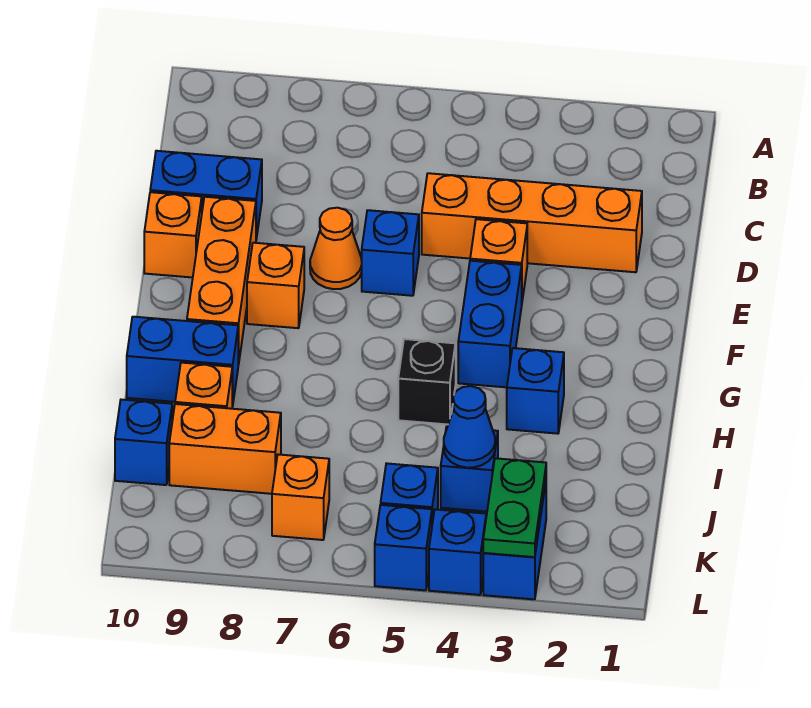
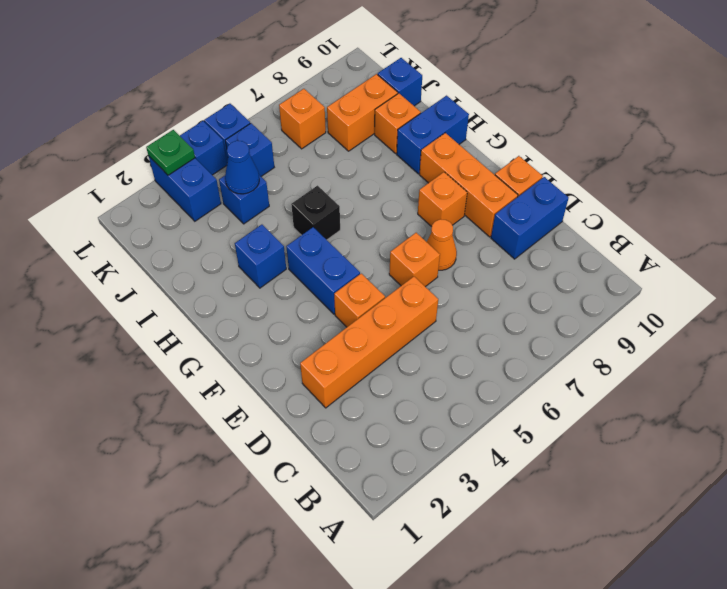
blue 1x1 brick [362,210,419,296] -> orange 1x1 brick [389,233,440,287]
green 1x2 plate [483,458,546,557] -> green 1x1 plate [146,130,195,175]

